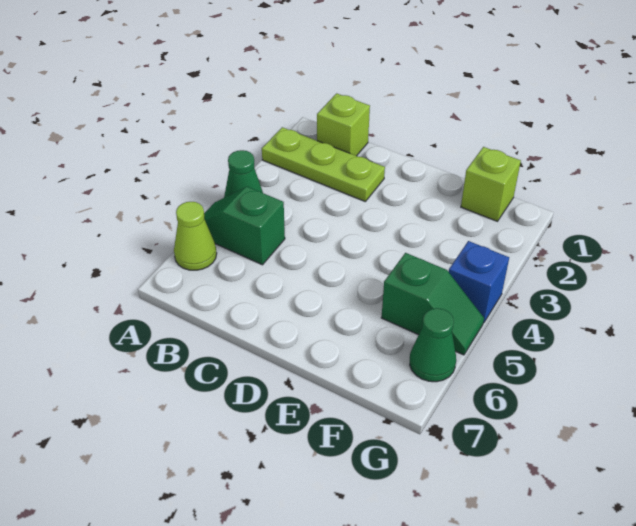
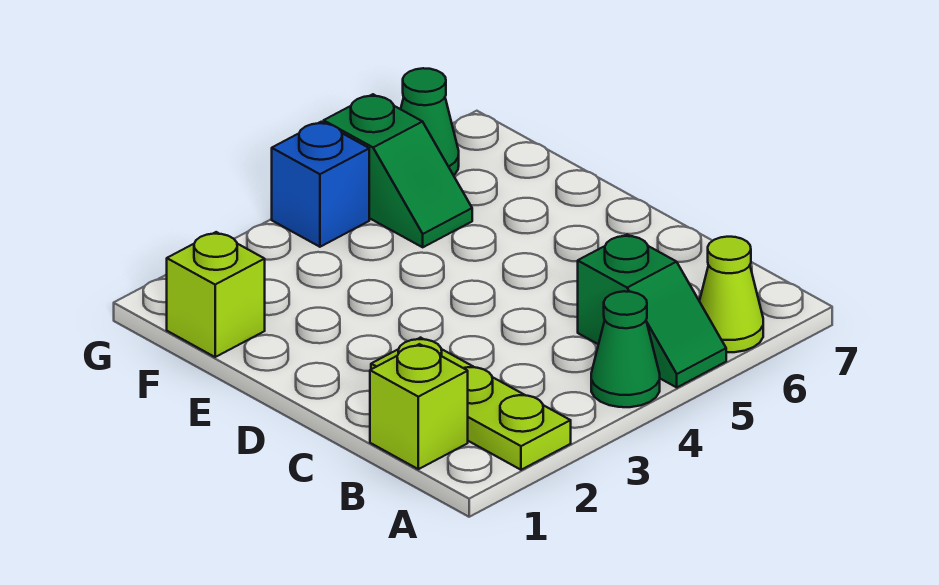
green 1x2 slope [381,253,484,355] -> green 1x2 slope turned to [324,94,472,247]

